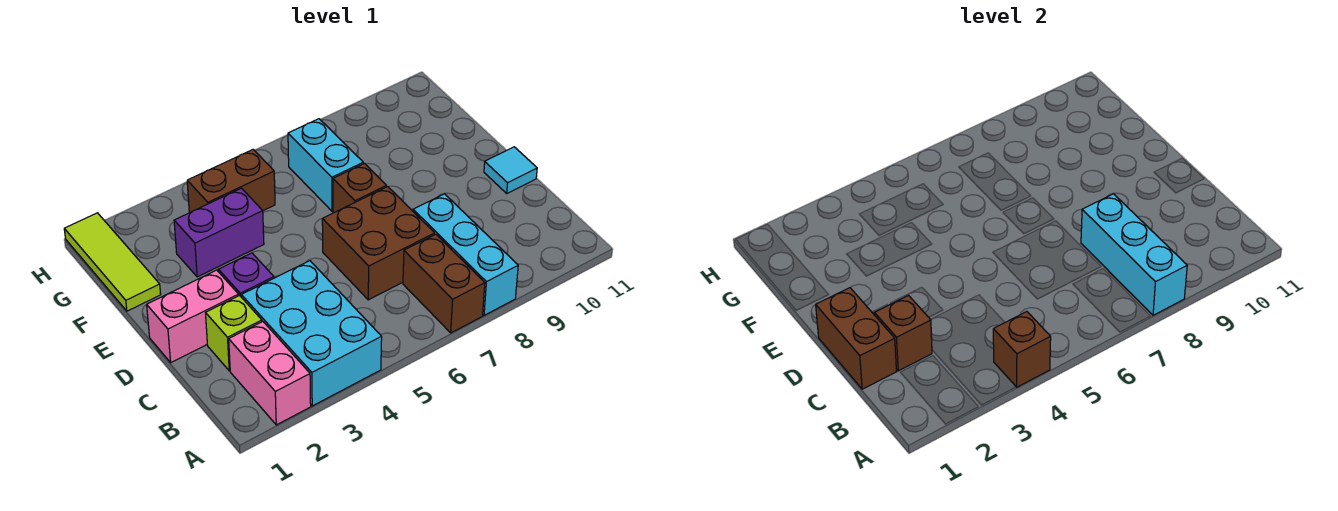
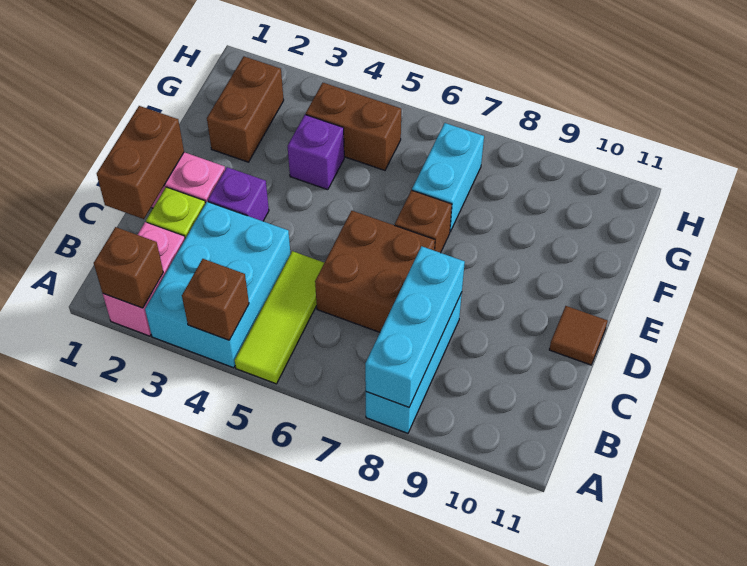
brown 1x2 brick [403,234,485,333] -> brown 1x2 brick moved to [207,57,284,162]
brown 1x1 brick [875,296,932,371] -> brown 1x1 brick moved to [94,227,163,308]
cyan 1x1 tile [484,147,537,193] -> brown 1x1 tile [549,306,607,365]
lime 1x3 tile [64,213,161,311] -> lime 1x3 tile moved to [235,251,324,384]
purple 1x2 brick [174,188,264,277] -> purple 1x1 brick [288,115,344,190]

